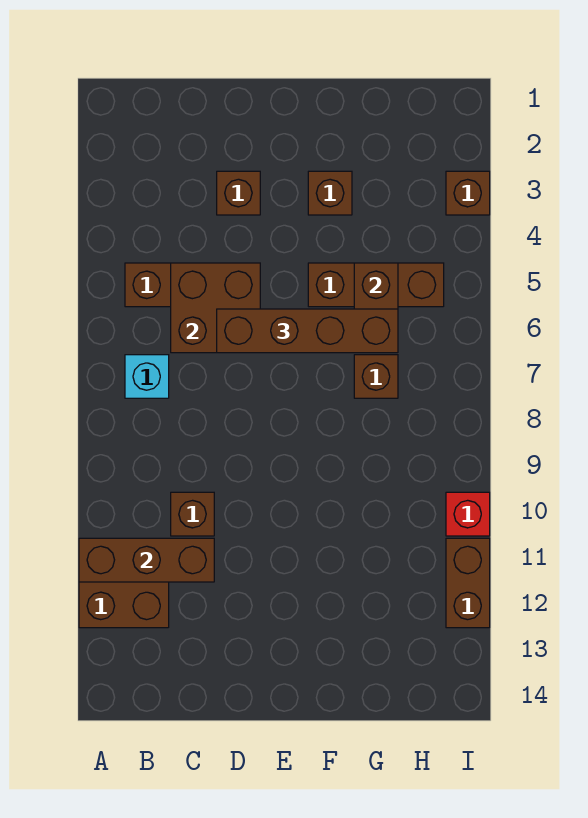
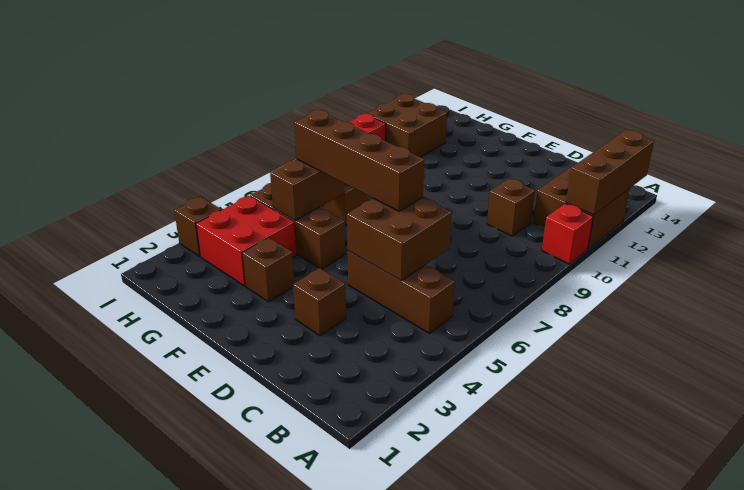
none -> red 1x1 brick [542,204,593,264]
brown 1x3 brick [79,538,214,582] -> brown 1x3 brick turned to [566,130,654,215]
cyan 1x1 brick [125,355,169,398] -> none
none -> red 2x2 brick [196,196,296,286]
brown 1x2 brick [446,538,490,628] -> brown 2x2 brick [366,94,447,157]

